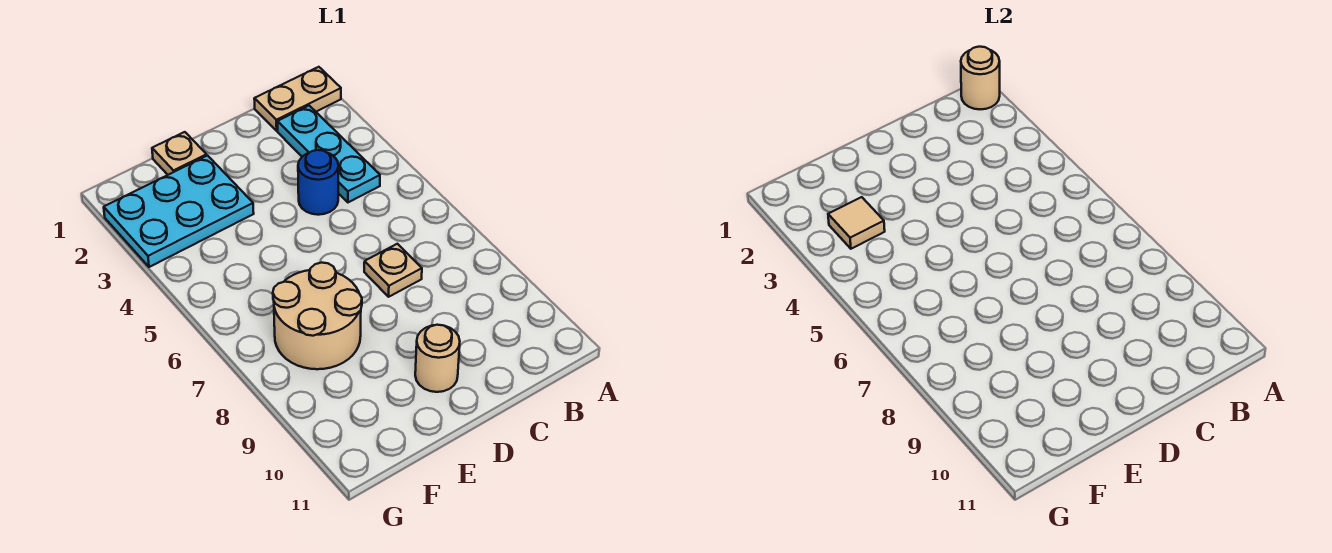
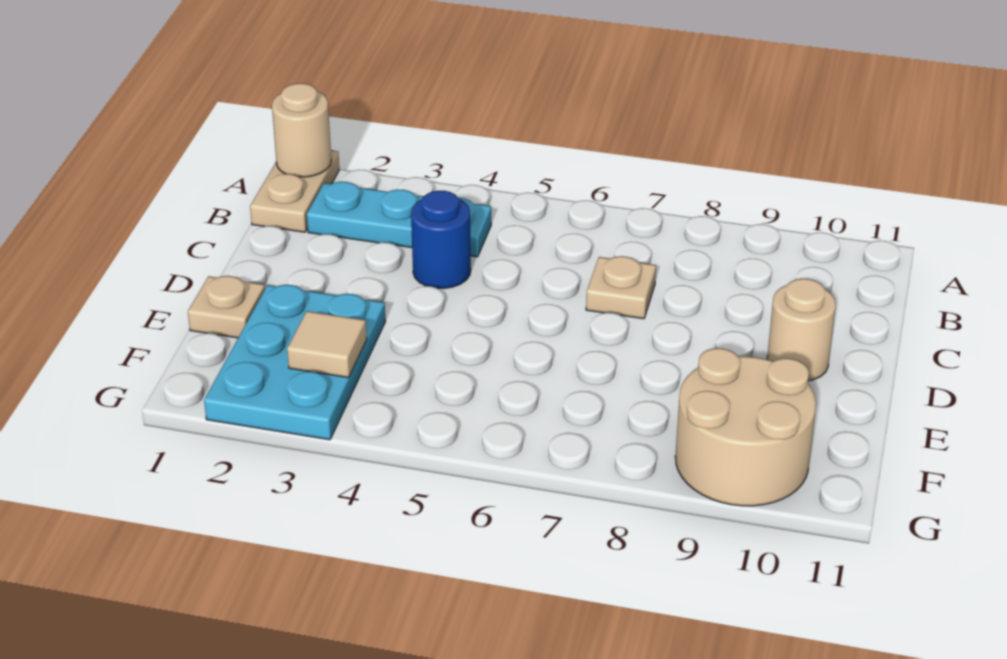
tan 2x2 round brick [273,263,362,369] -> tan 2x2 round brick moved to [675,348,816,506]

